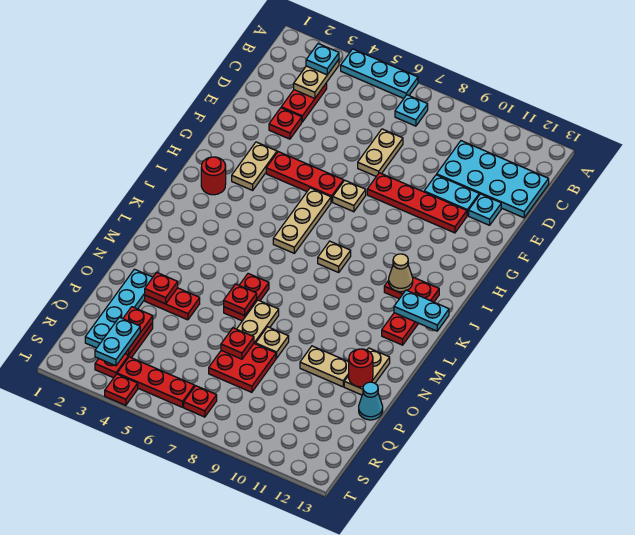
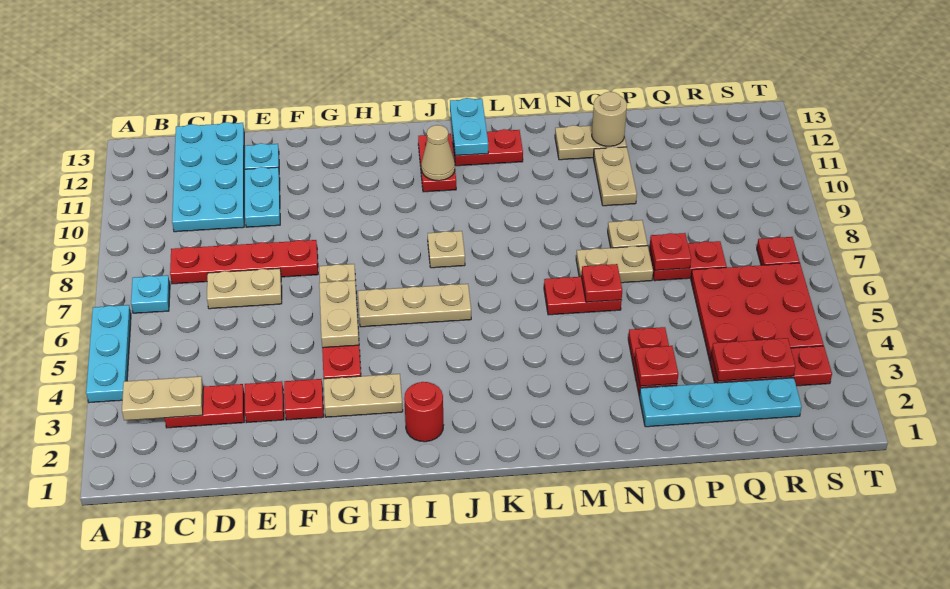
cyan 1x1 plate [306,44,339,75] -> none
red 1x4 plate [367,173,467,233] -> red 1x4 plate turned to [170,240,318,284]
none -> tan 1x2 plate [319,280,359,348]
red 1x1 round brick [349,349,373,387] -> tan 1x1 round brick [592,92,627,146]
red 2x2 plate [209,343,276,392] -> red 1x2 plate [649,241,727,281]
cyan 1x1 cone [359,382,383,420] -> none
cyan 1x2 plate [95,317,140,366] -> none
red 1x3 plate [117,357,195,407] -> red 3x3 plate [691,263,824,361]
red 1x1 plate [105,374,138,405] -> red 1x1 plate moved to [284,379,324,420]

